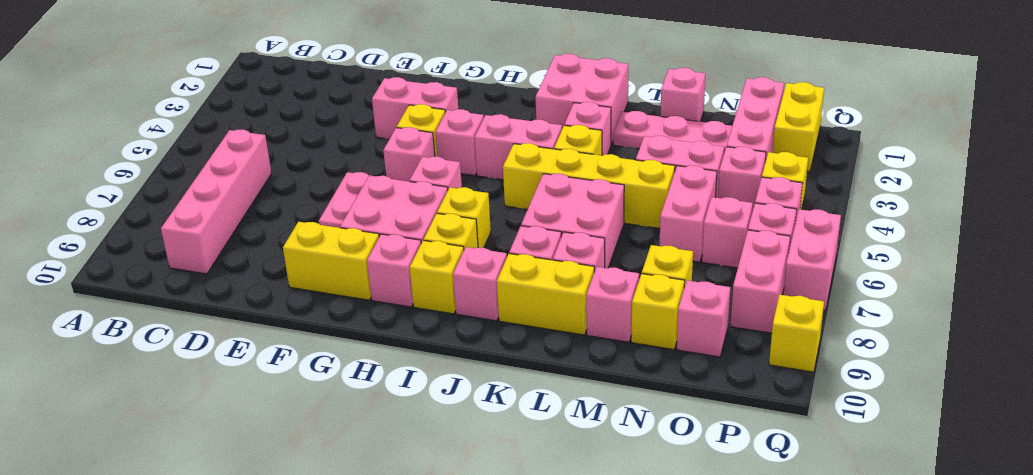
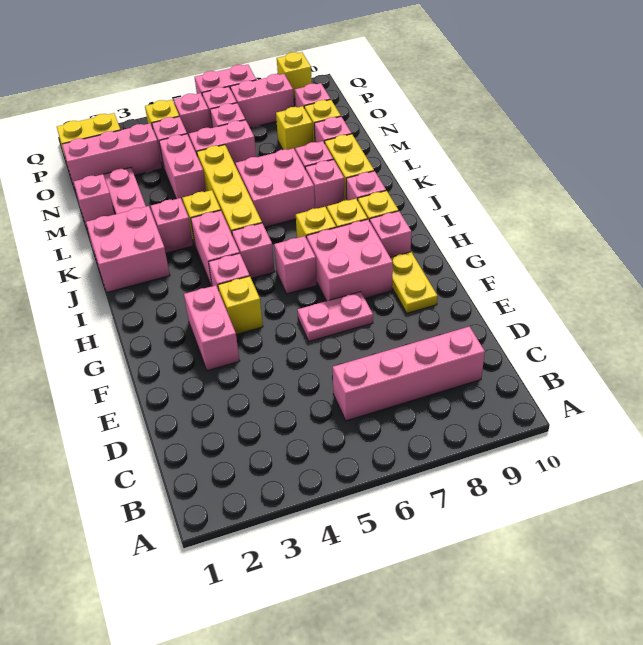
yellow 1x2 brick [283,222,379,300] -> yellow 1x2 plate [390,252,437,313]
pink 1x1 brick [383,127,435,182] -> pink 1x1 brick moved to [232,223,275,278]

